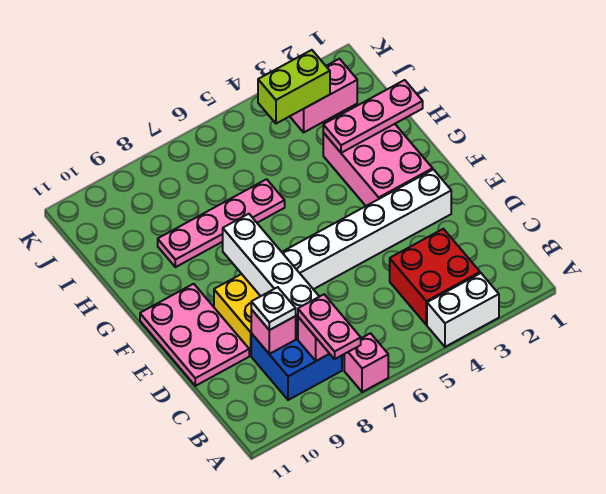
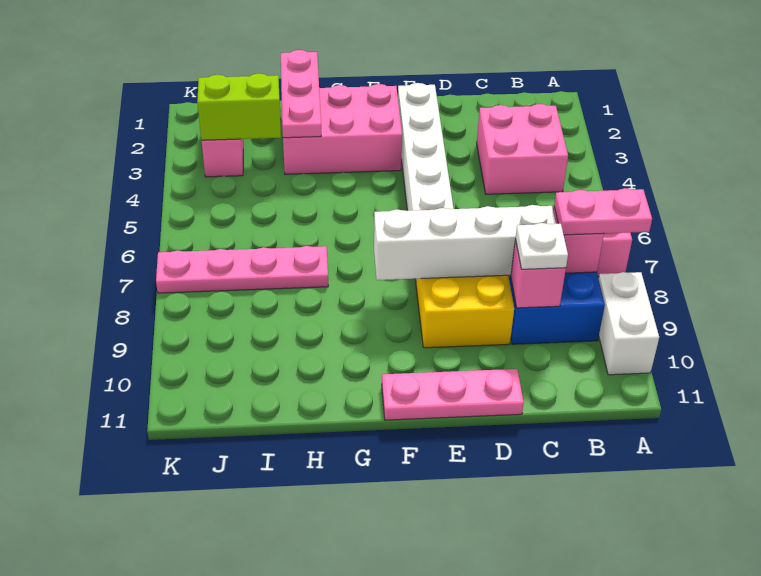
white 1x2 brick [427,273,499,347] -> white 1x2 brick moved to [599,272,659,375]
red 2x2 brick [390,229,480,325] -> pink 2x2 brick [477,104,568,194]
pink 2x3 plate [140,284,249,386] -> pink 1x3 plate [382,369,524,420]
pink 1x4 plate [158,179,285,267] -> pink 1x4 plate turned to [156,246,328,293]
lime 1x2 brick [258,50,330,124] -> lime 1x2 brick turned to [197,73,281,140]

